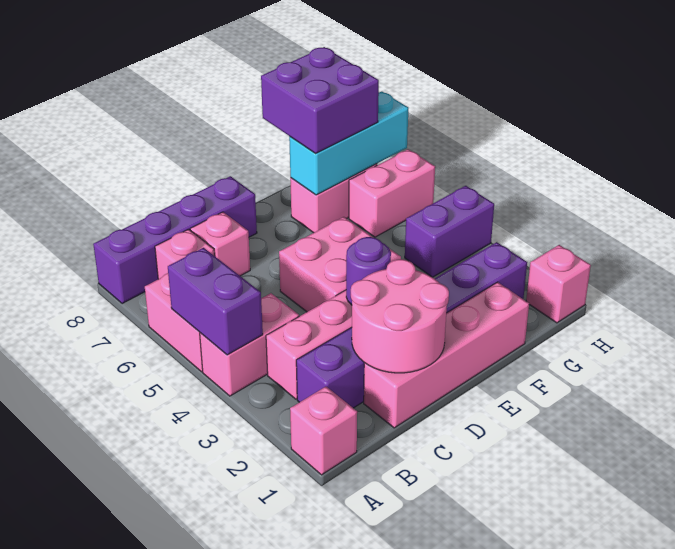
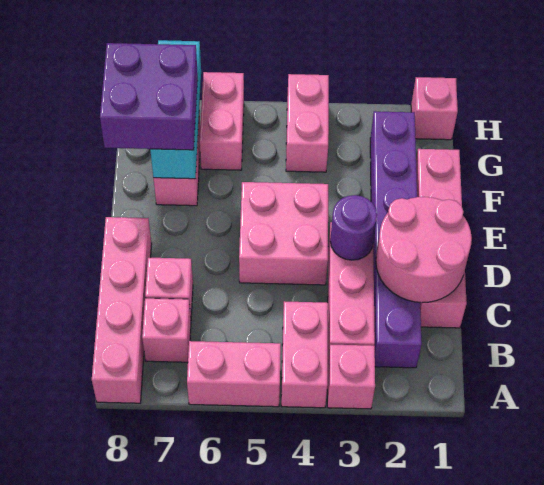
pink 1x1 brick [290,387,357,475] -> pink 1x1 brick moved to [327,345,375,409]
purple 1x2 brick [168,248,263,355] -> none
purple 1x4 brick [93,176,257,304] -> pink 1x4 brick [92,217,152,403]
purple 1x2 brick [405,186,494,277] -> pink 1x2 brick [286,74,329,172]

